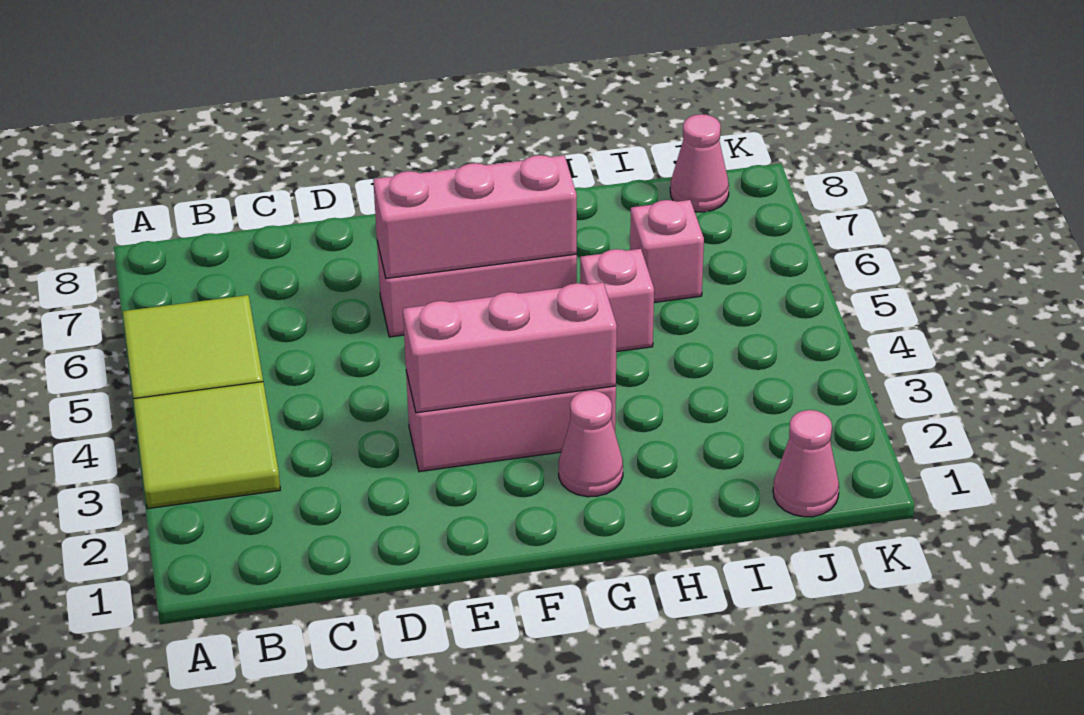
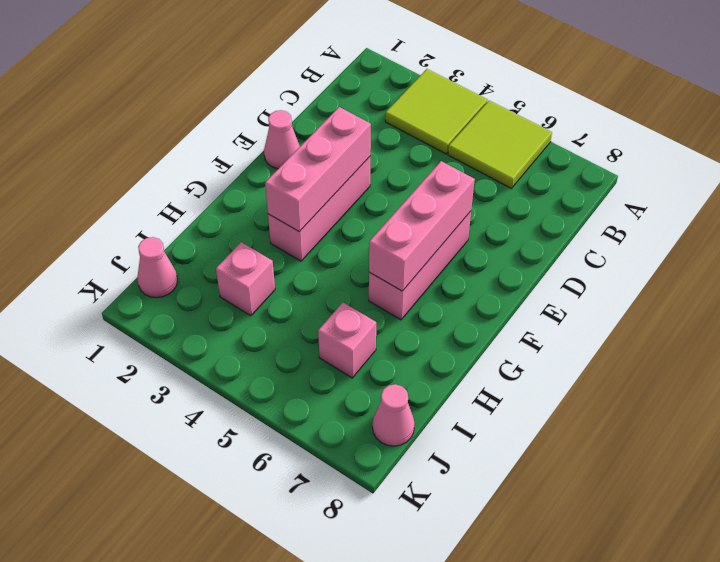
pink 1x1 cone [559,390,623,497] -> pink 1x1 cone moved to [264,110,300,169]
pink 1x1 brick [580,249,654,352] -> pink 1x1 brick moved to [216,242,275,316]

